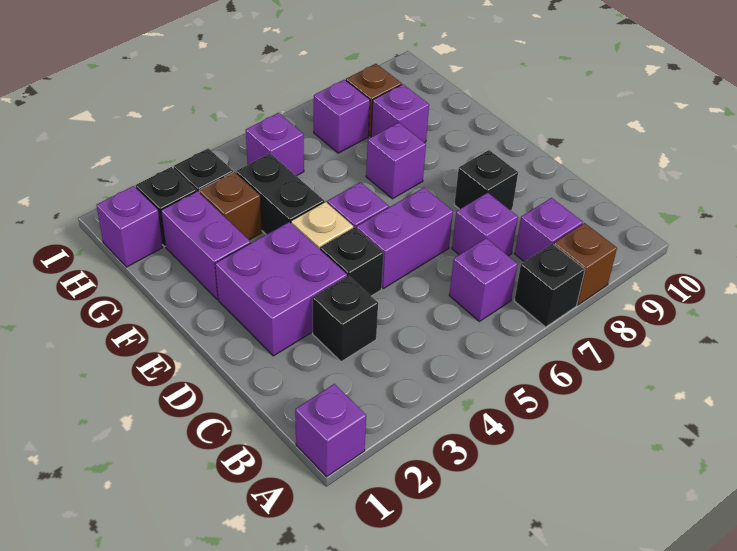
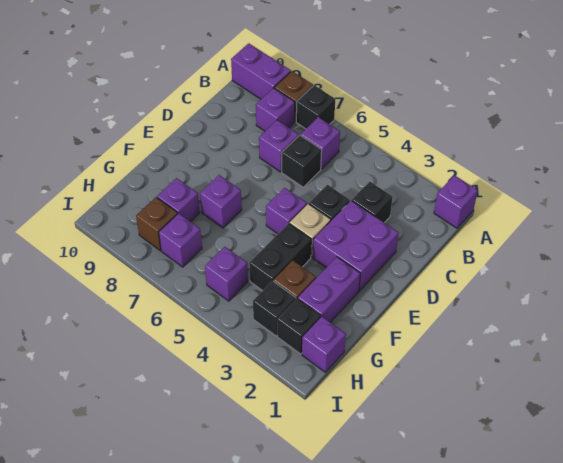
purple 1x2 brick [356,188,453,289] -> purple 1x2 brick moved to [231,43,291,99]
black 1x1 brick [454,150,518,210] -> black 1x1 brick moved to [282,135,322,187]

